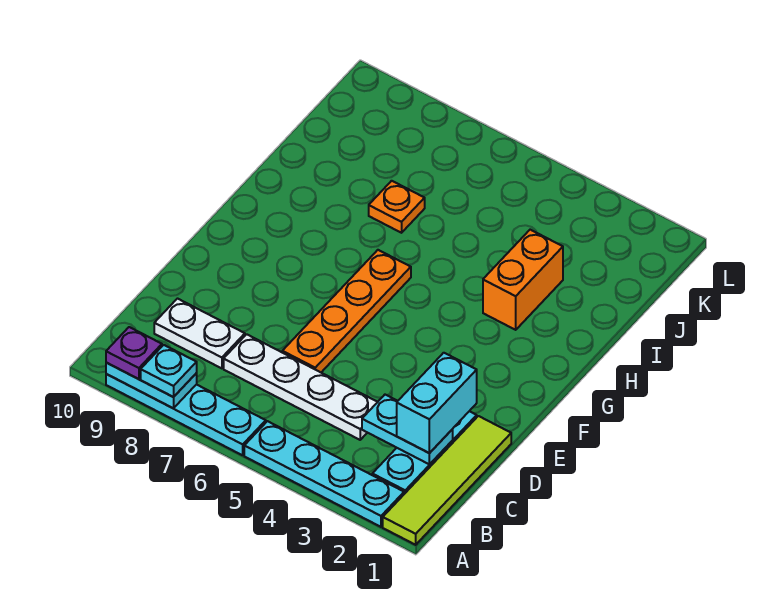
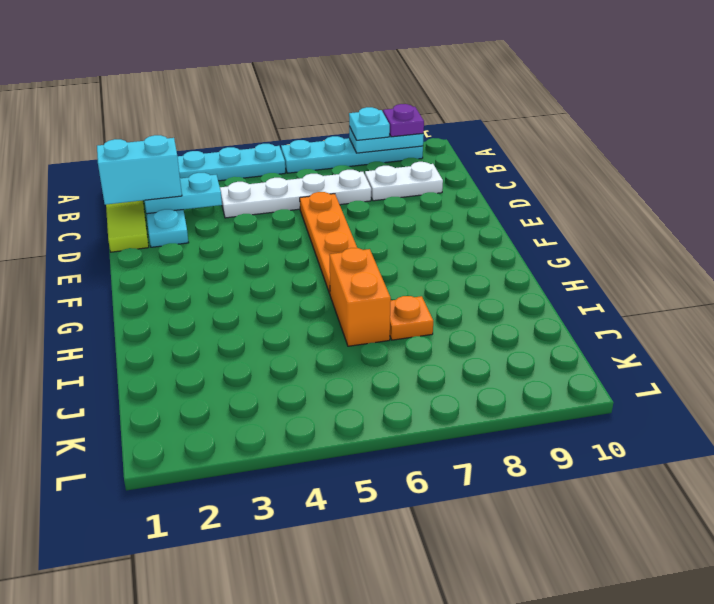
cyan 1x2 brick [397,353,477,453] -> cyan 1x2 brick turned to [97,135,182,205]
orange 1x2 brick [483,230,563,330] -> orange 1x2 brick moved to [329,248,391,346]

